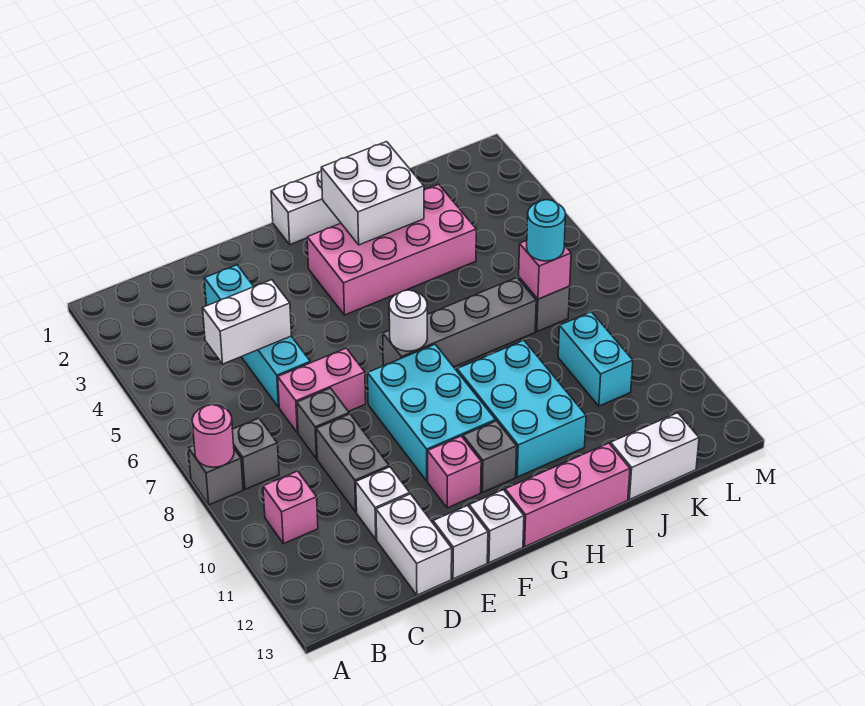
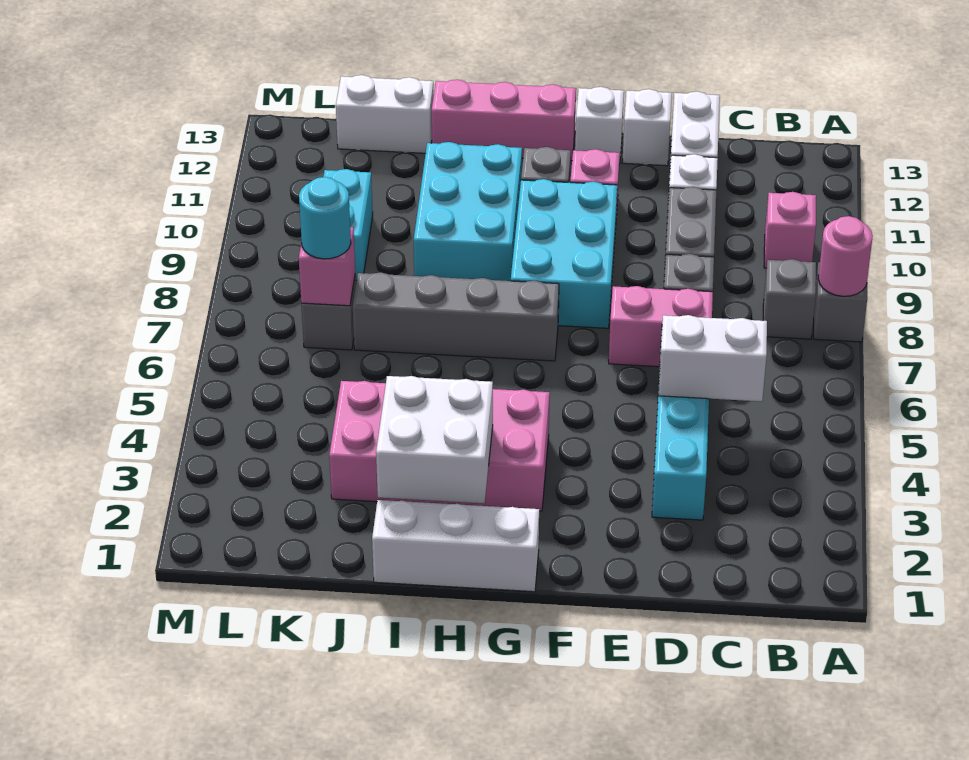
white 1x1 round brick [389,290,427,351] -> none

